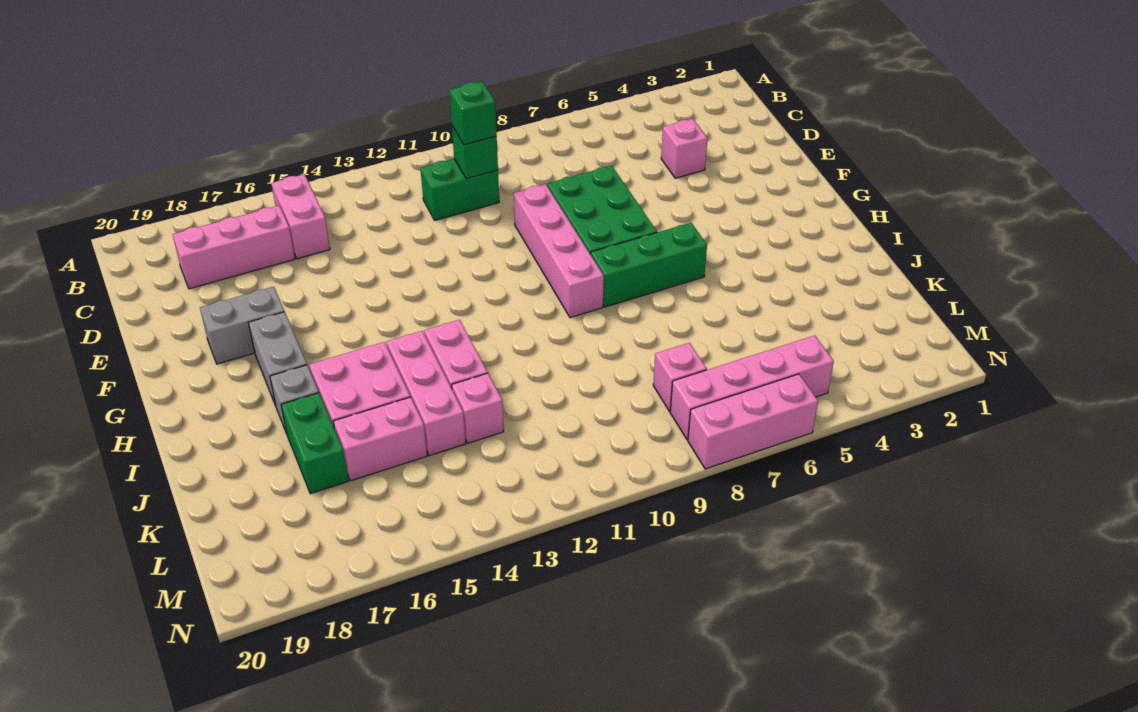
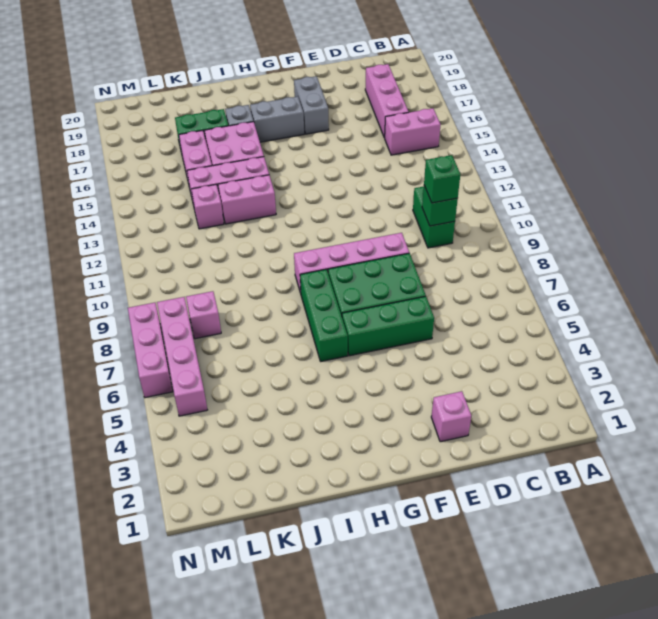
pink 1x1 brick [661,119,708,178] -> pink 1x1 brick moved to [431,391,471,442]
none -> green 1x3 brick [342,296,434,356]

